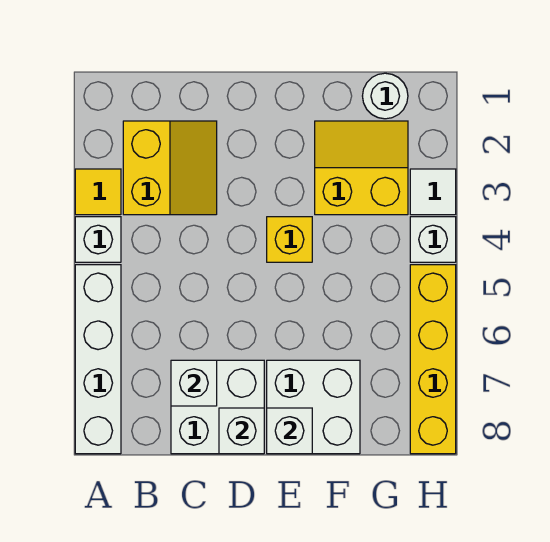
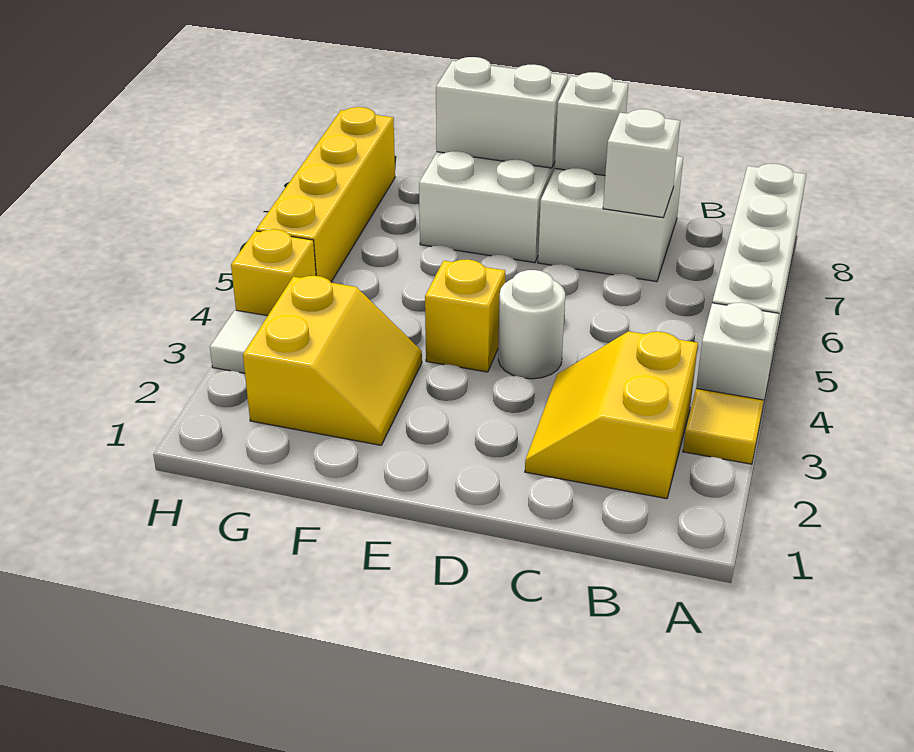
white 1x1 brick [267,408,312,454] -> white 1x2 brick [436,57,568,168]
yellow 2x2 slope [315,121,408,215] -> yellow 2x2 slope turned to [243,276,422,445]
white 1x1 round brick [363,73,408,119] -> white 1x1 round brick moved to [498,270,565,379]
white 1x1 brick [410,217,456,262] -> yellow 1x1 brick [231,229,316,316]

